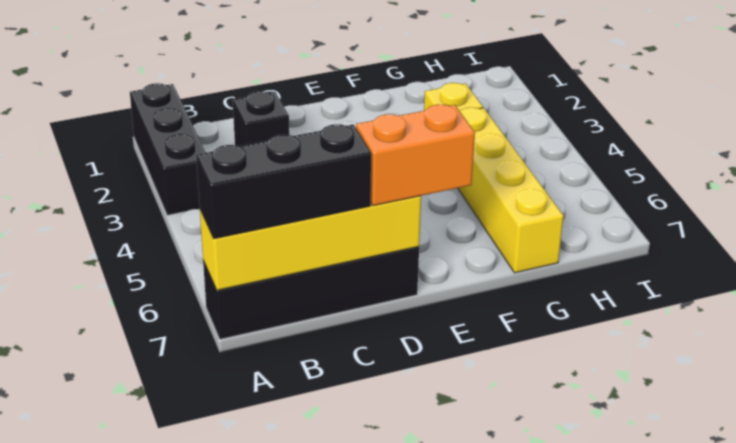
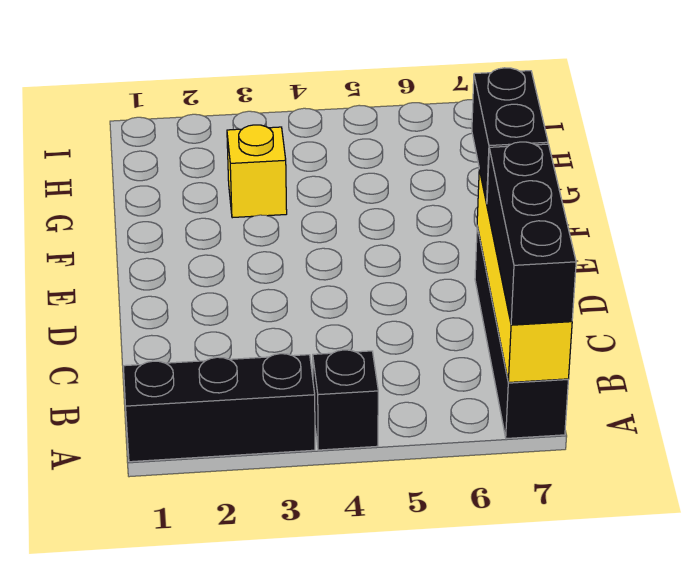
black 1x1 brick [233,91,289,146] -> black 1x1 brick moved to [313,350,378,450]
orange 1x2 brick [356,104,475,206] -> black 1x2 brick [472,68,548,204]
yellow 1x4 brick [458,107,564,273] -> none

